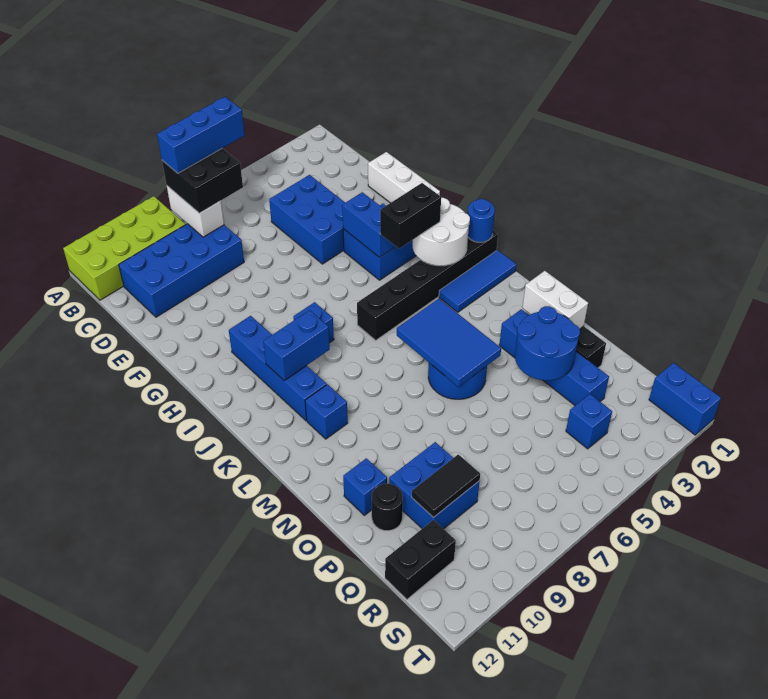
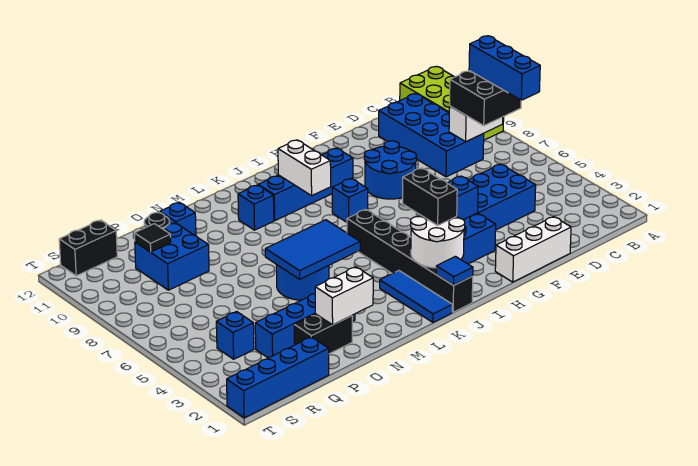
blue 1x1 round brick [468,199,495,242] -> blue 1x1 tile [436,256,473,285]
blue 1x2 brick [263,310,330,381] -> white 1x2 brick [278,140,331,196]
blue 2x2 round brick [515,306,580,380] -> blue 2x2 round brick moved to [364,141,417,199]
black 1x2 tile [412,454,480,518] -> black 1x1 tile [134,224,171,252]
black 1x2 brick [385,520,456,599] -> black 1x2 brick turned to [59,220,117,276]
blue 1x2 brick [649,363,721,435] -> blue 1x4 brick [227,337,329,418]

